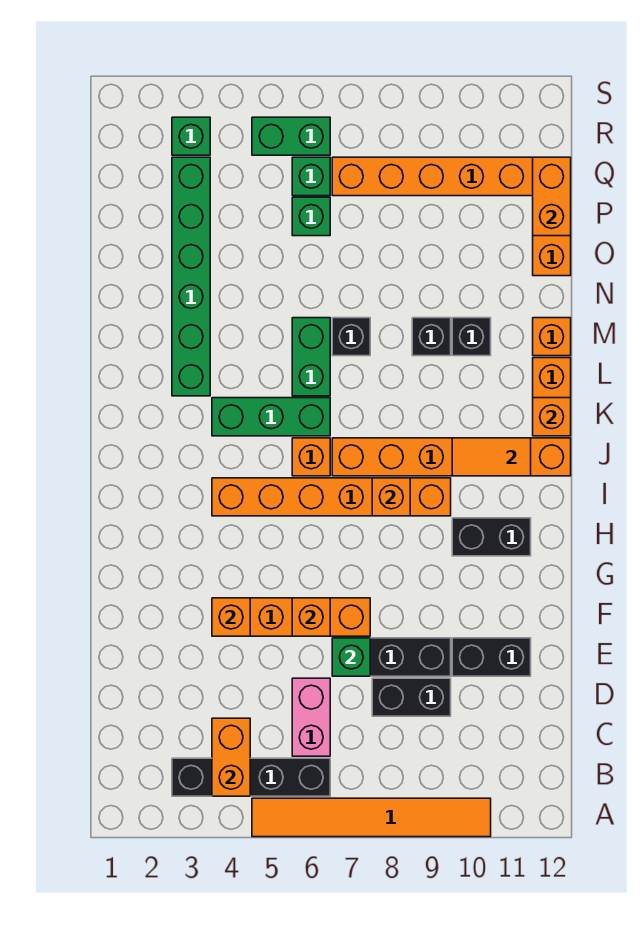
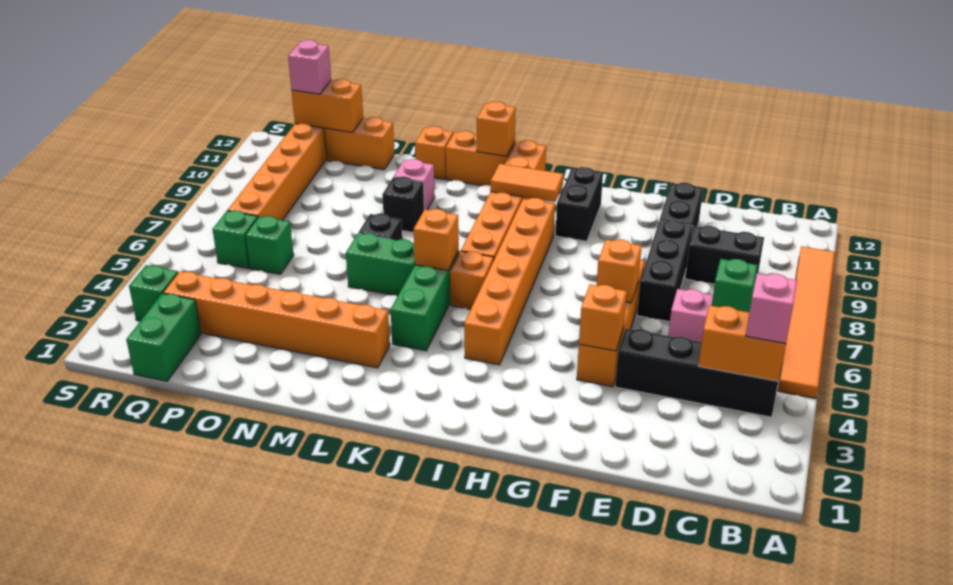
black 1x4 brick [172,758,330,796] -> black 1x4 brick turned to [615,329,778,417]
none -> pink 1x1 brick [746,273,797,343]
black 1x2 brick [372,678,451,716] -> black 1x2 brick turned to [685,226,764,285]
green 1x1 brick [332,638,370,676] -> green 1x1 brick moved to [712,259,758,312]
orange 1x1 brick [372,478,410,516] -> orange 1x1 brick moved to [414,209,459,270]
orange 1x2 tile [452,438,531,476] -> orange 1x2 tile turned to [490,164,563,202]
green 1x6 brick [172,157,210,396] -> orange 1x6 brick [163,271,390,368]
black 1x1 brick [452,318,491,356] -> pink 1x1 brick [394,159,435,210]
none -> pink 1x1 brick [288,40,331,94]
green 1x2 brick [252,117,330,155] -> green 1x2 brick moved to [126,293,201,381]

